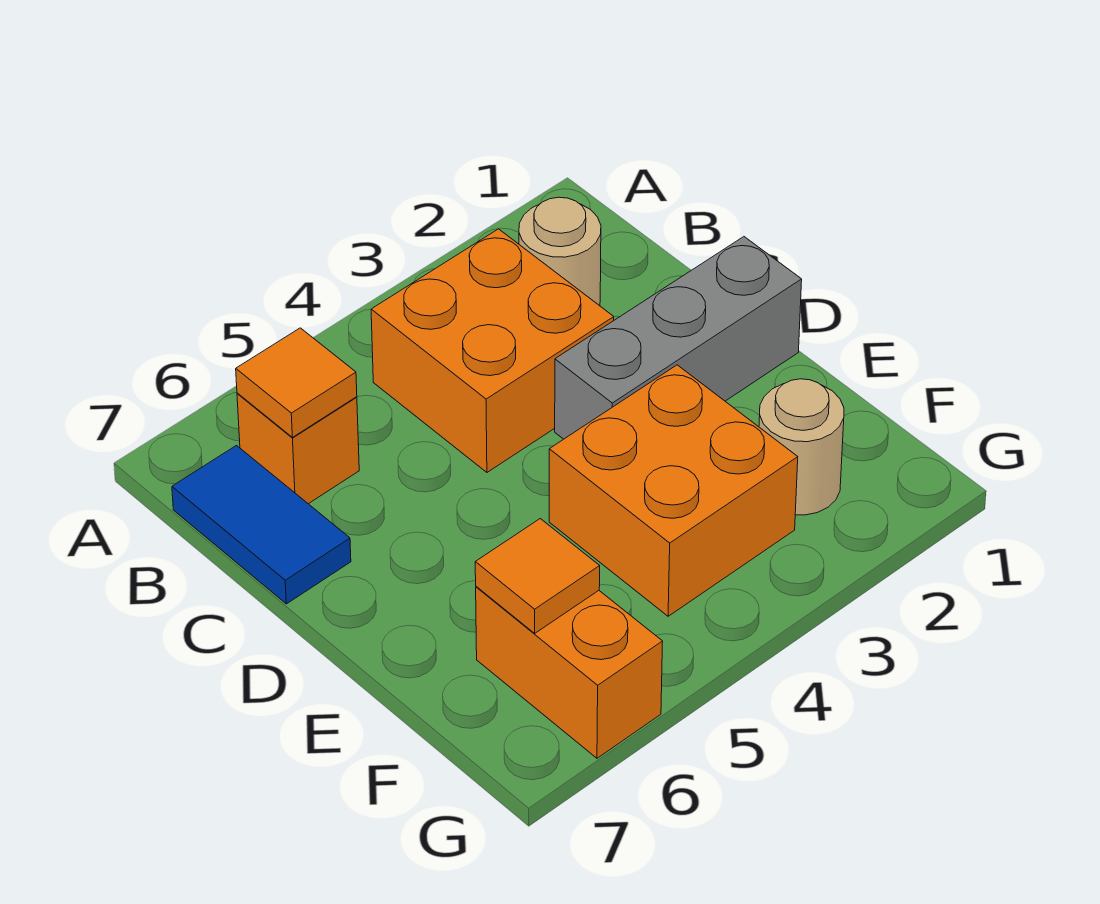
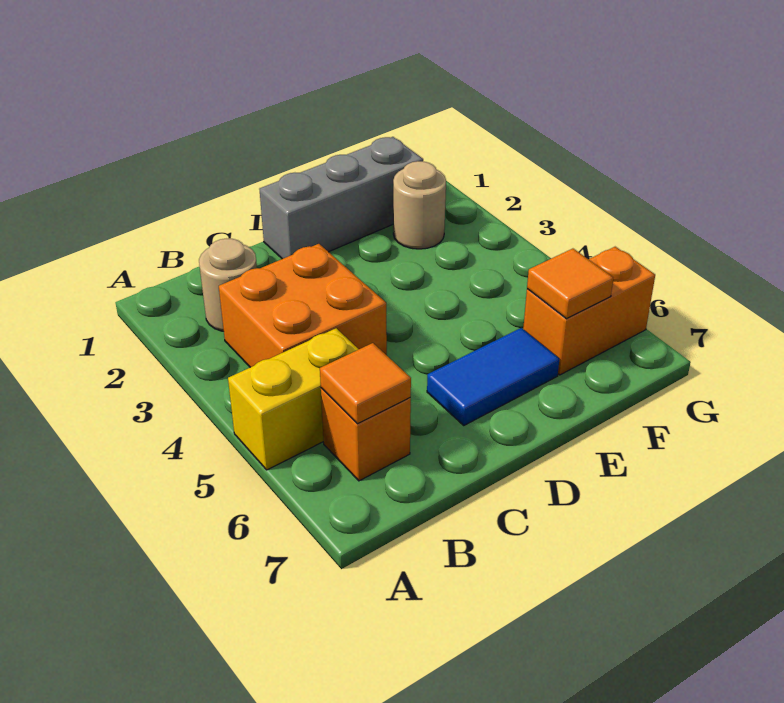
none -> yellow 1x2 brick [228,328,359,470]
blue 1x2 tile [172,446,351,604] -> blue 1x2 tile moved to [427,328,559,425]
grey 1x3 brick [555,237,802,439] -> grey 1x3 brick turned to [259,137,423,259]
orange 2x2 brick [549,365,798,616] -> none

